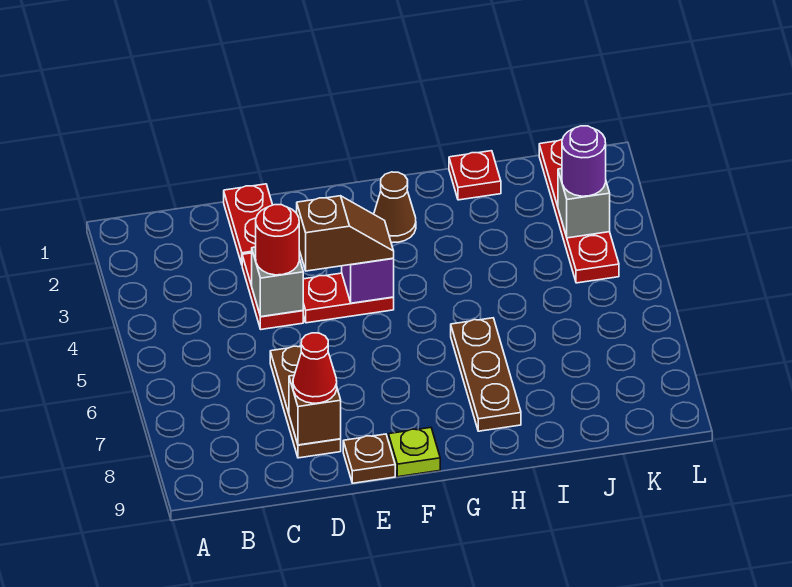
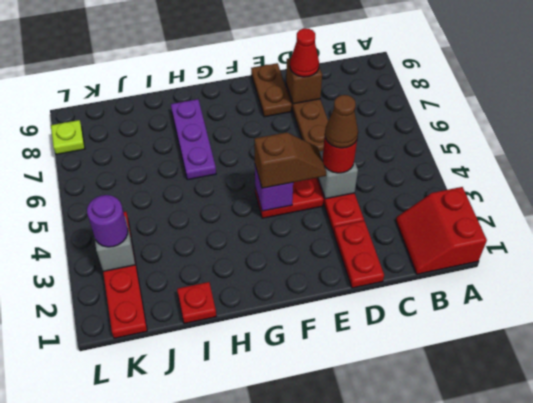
none -> red 2x2 slope [396,187,487,274]
brown 1x2 slope [297,196,394,271] -> brown 1x2 slope turned to [254,132,326,188]
brown 1x1 plate [343,434,395,483] -> brown 1x2 plate [251,63,292,117]
lime 1x1 plate [388,428,440,477] -> lime 1x1 plate moved to [51,120,85,154]
brown 1x1 cone [374,172,416,243] -> brown 1x1 cone moved to [325,95,358,148]
brown 1x3 plate [451,318,521,431] -> purple 1x3 plate [171,99,216,180]

